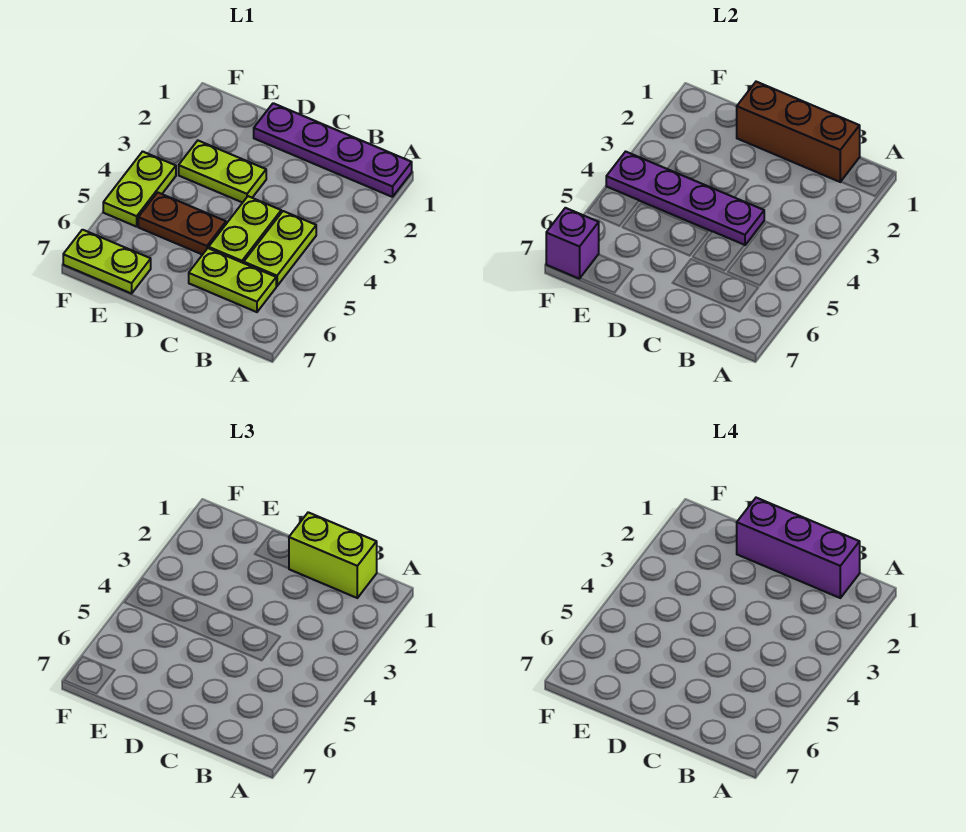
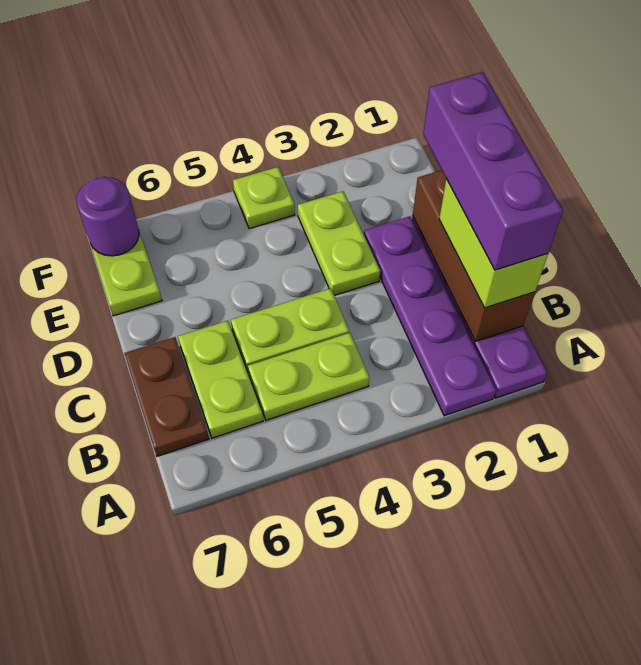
purple 1x4 plate [606,152,764,245] -> purple 1x4 plate moved to [364,216,496,416]
brown 1x2 plate [138,192,226,255] -> brown 1x2 plate moved to [124,337,209,456]
lime 1x2 plate [103,152,176,227] -> lime 1x1 plate [233,167,295,229]
purple 1x1 brick [546,208,599,279] -> purple 1x1 round brick [76,177,139,256]

